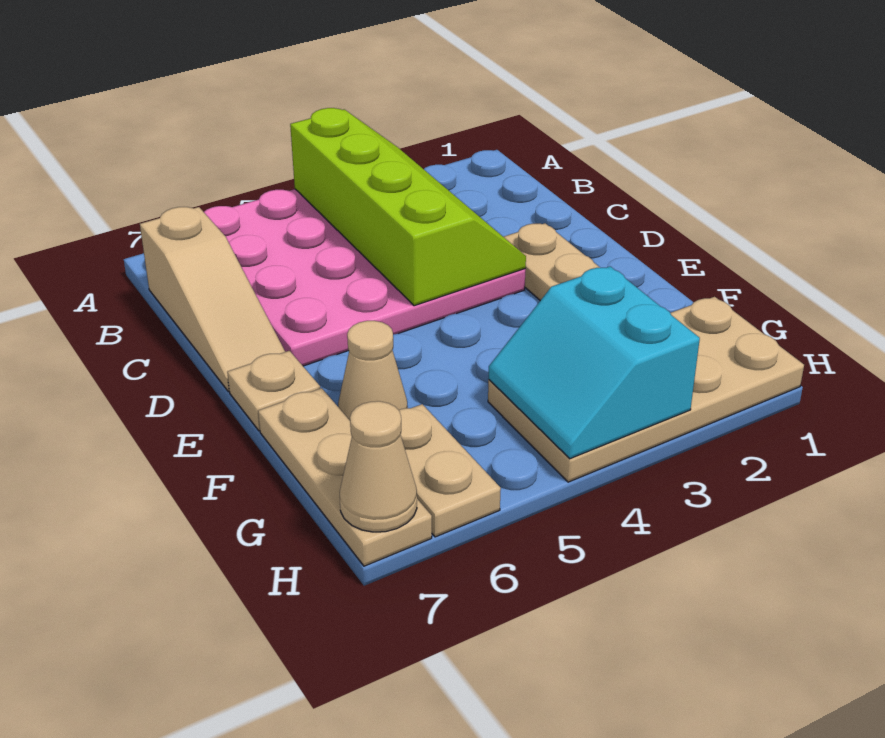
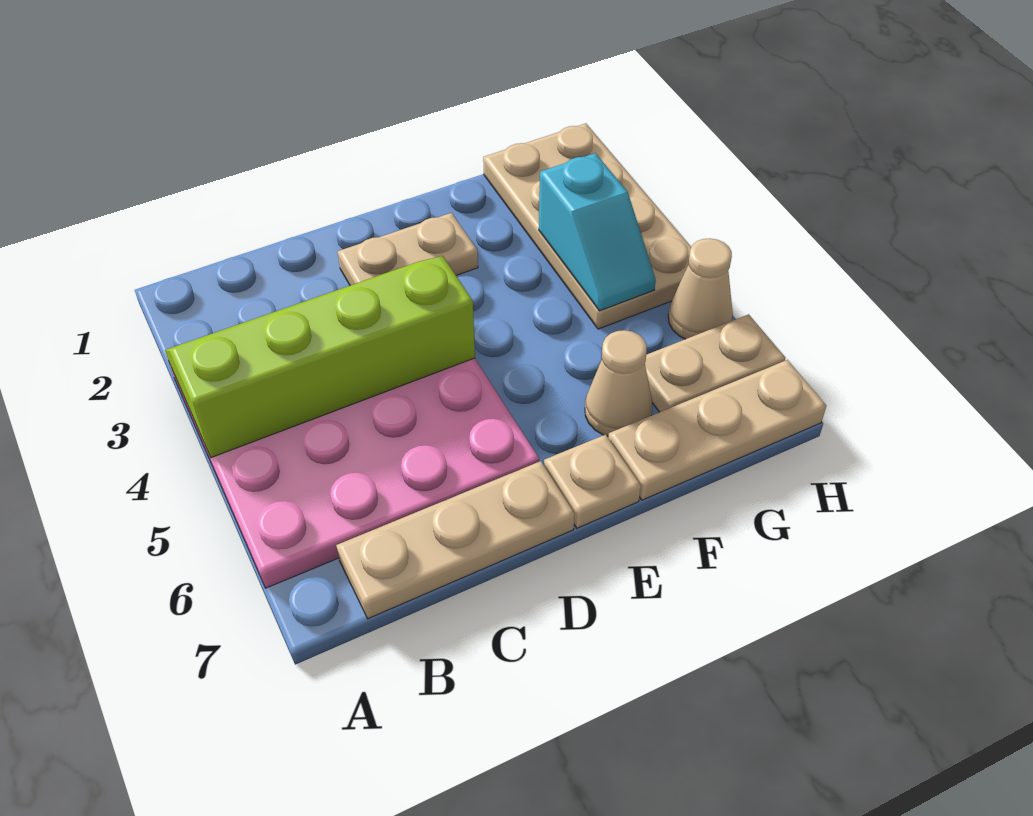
tan 1x3 slope [140,207,285,392] -> tan 1x3 plate [336,461,575,619]
cyan 2x2 slope [488,266,700,459] -> cyan 1x2 slope [539,153,656,311]
tan 1x1 cone [340,401,417,532] -> tan 1x1 cone moved to [668,238,733,339]

